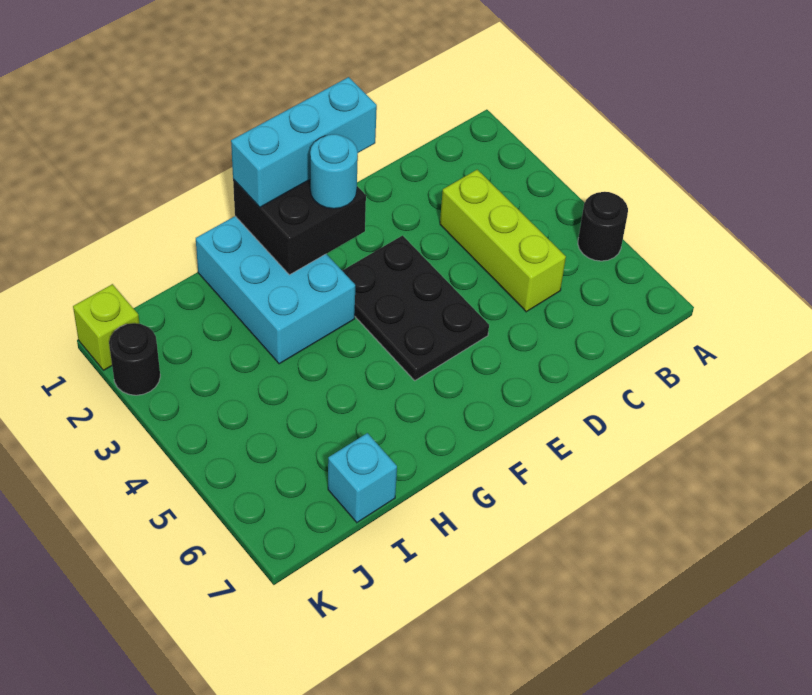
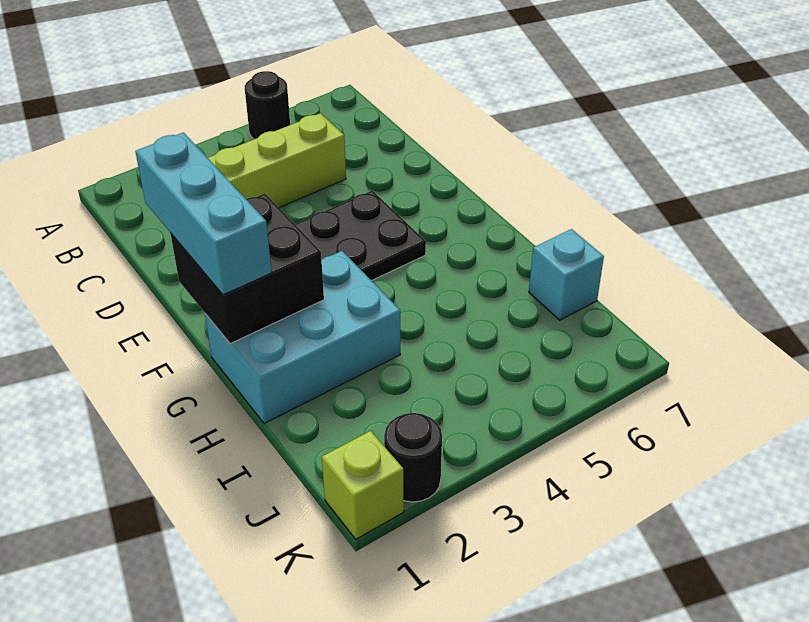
cyan 1x1 round brick [310,134,358,209] -> none

